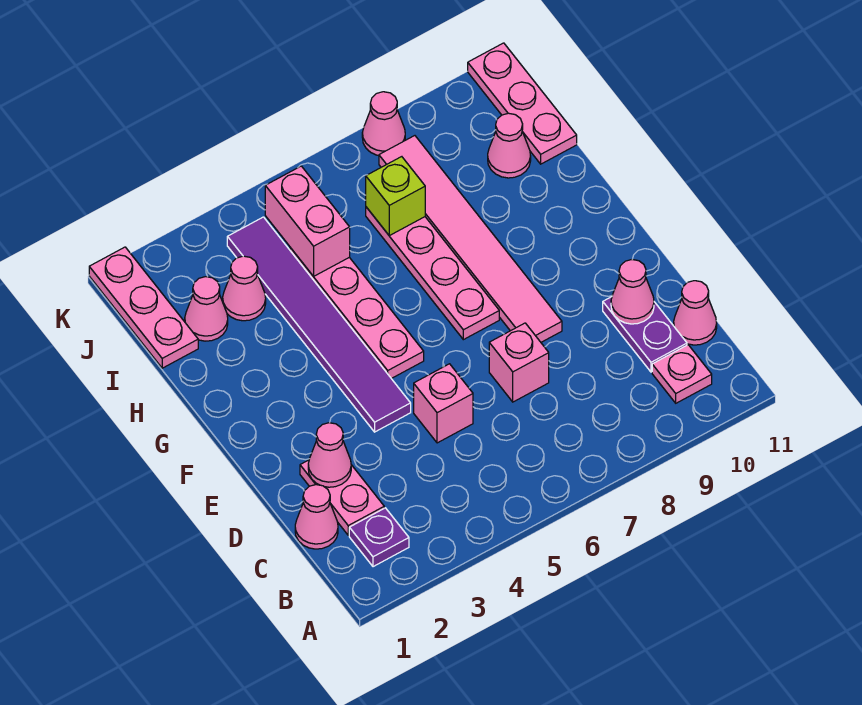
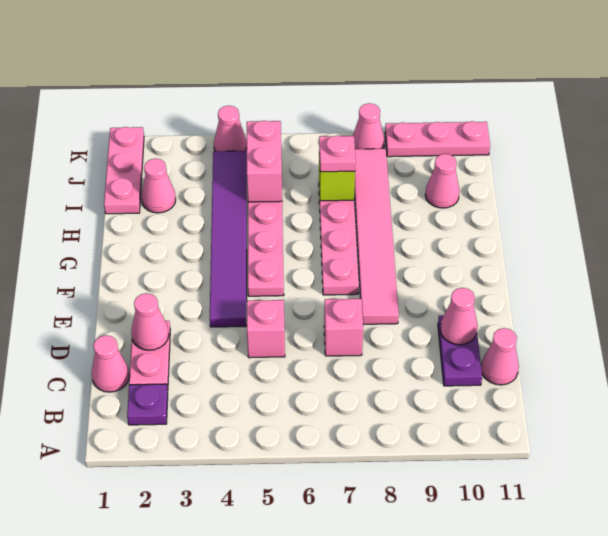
pink 1x1 plate [652,345,712,403] -> pink 1x1 plate moved to [319,136,356,172]
pink 1x1 cone [223,256,266,321] -> pink 1x1 cone moved to [214,106,247,151]
pink 1x3 plate [468,43,577,164] -> pink 1x3 plate turned to [385,121,490,157]

